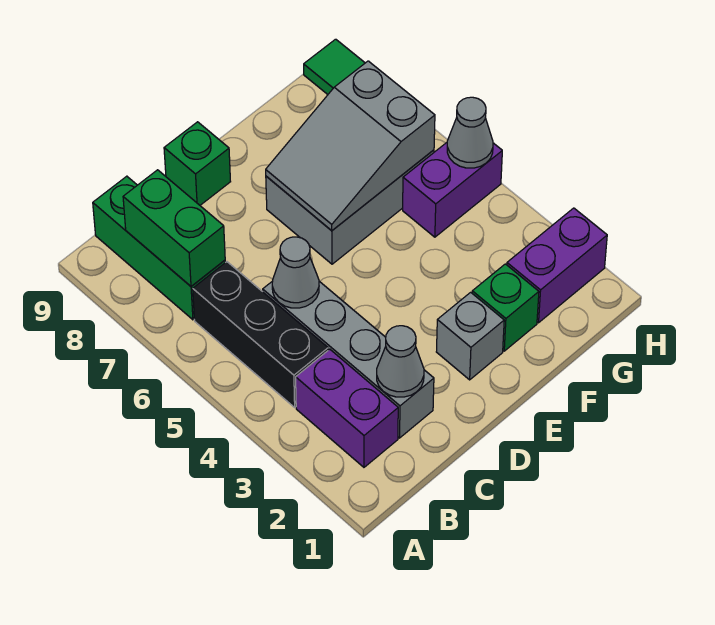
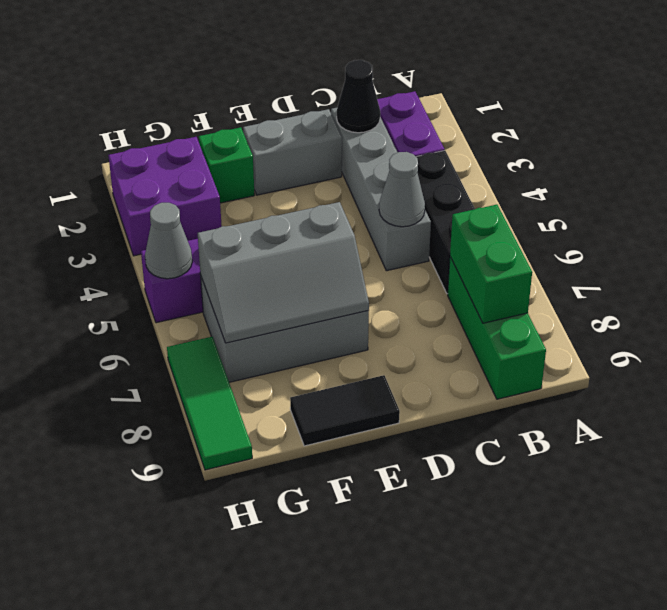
grey 1x1 cone [377,326,424,397] -> black 1x1 cone [337,60,380,133]
green 1x1 brick [164,122,231,205] -> none
grey 1x1 brick [436,292,504,380] -> grey 1x2 brick [243,109,342,195]
grey 2x3 slope [266,61,435,231] -> grey 2x3 slope turned to [198,202,369,343]
none -> black 1x2 tile [290,375,400,446]
purple 1x2 brick [507,208,607,323] -> purple 2x2 brick [108,137,222,256]

